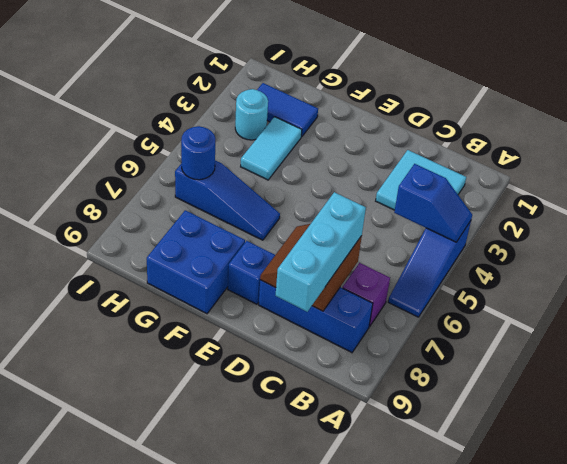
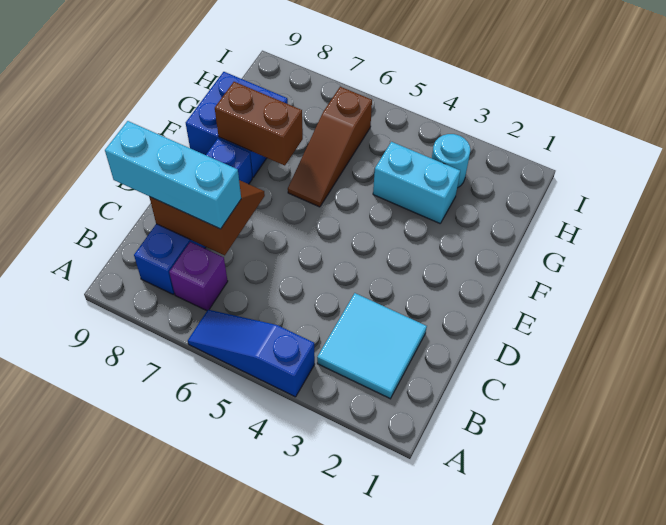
blue 1x2 slope [394,164,472,242] -> none
blue 1x3 slope [175,160,280,240] -> brown 1x3 slope [288,87,372,207]
none -> brown 1x2 brick [215,82,303,166]
blue 1x2 tile [257,83,318,137] -> none
cyan 1x2 tile [241,117,302,180] -> cyan 1x2 brick [373,142,460,223]
blue 1x1 round brick [181,126,215,180] -> none

